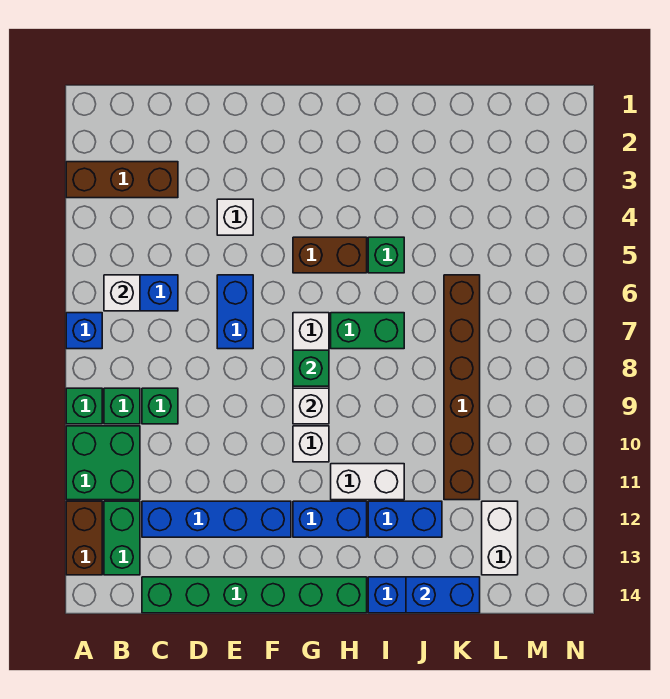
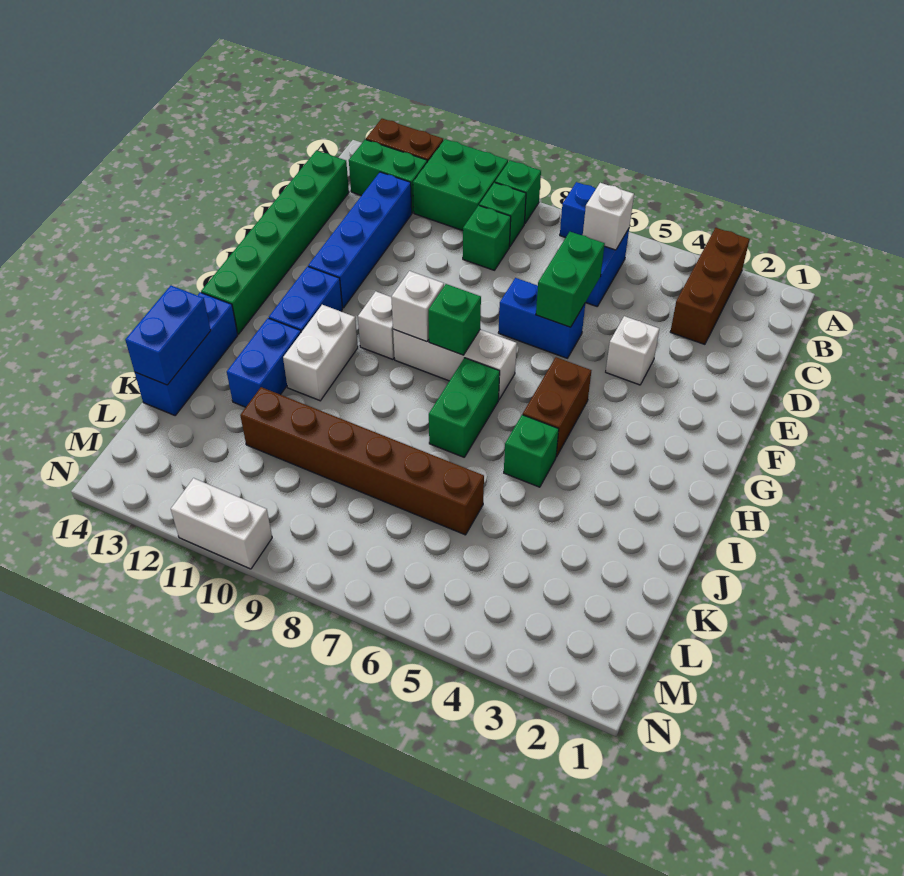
none -> green 1x2 brick [536,232,605,327]
white 1x2 brick [482,501,518,575] -> white 1x2 brick moved to [171,478,272,569]

